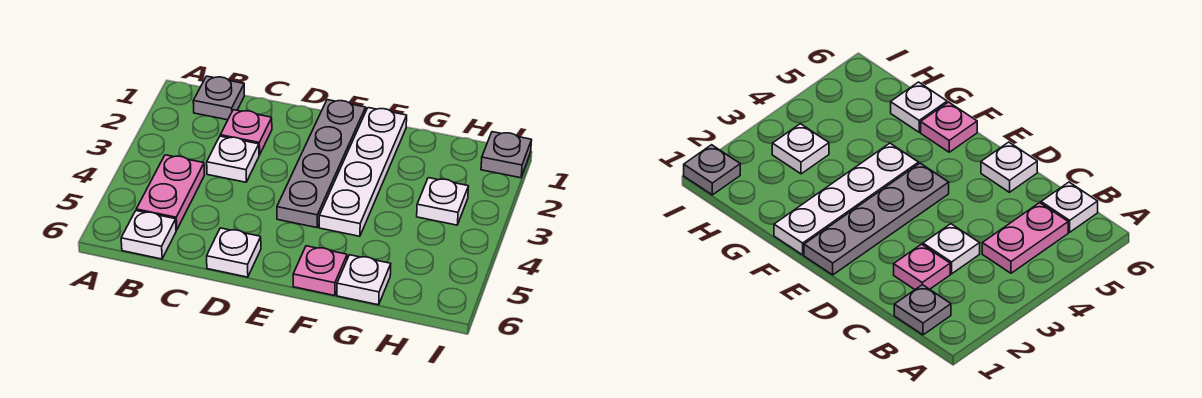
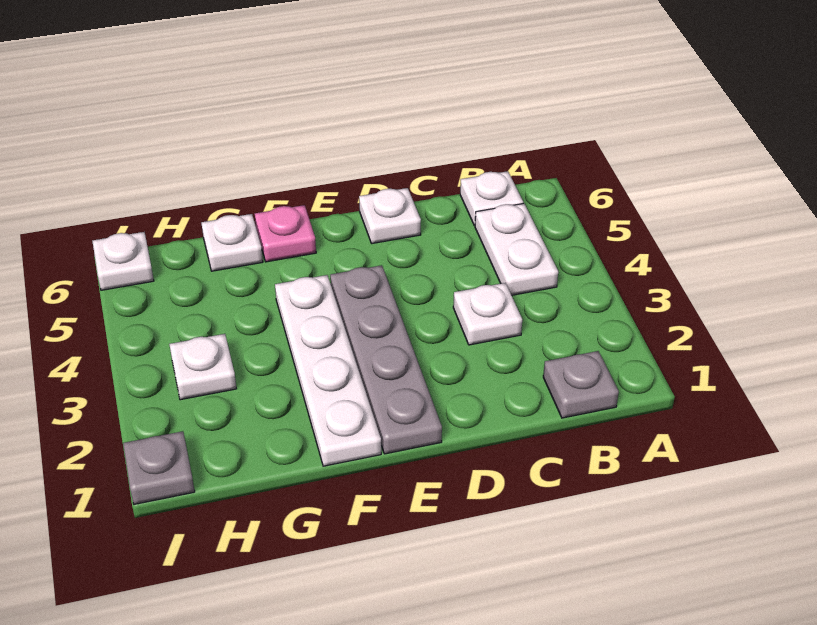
pink 1x2 plate [136,155,204,230] -> white 1x2 plate [475,203,558,295]
pink 1x1 plate [220,110,272,155] -> none
none -> white 1x1 plate [93,232,154,290]

